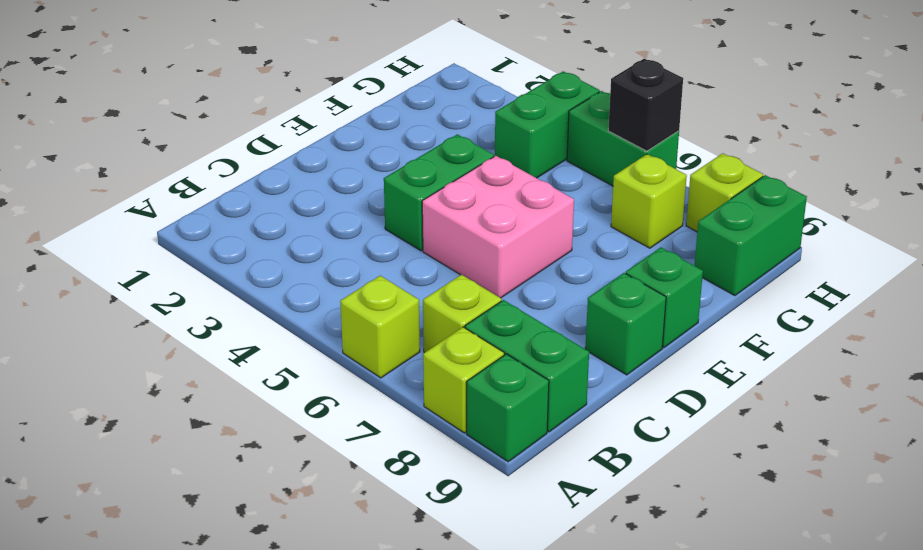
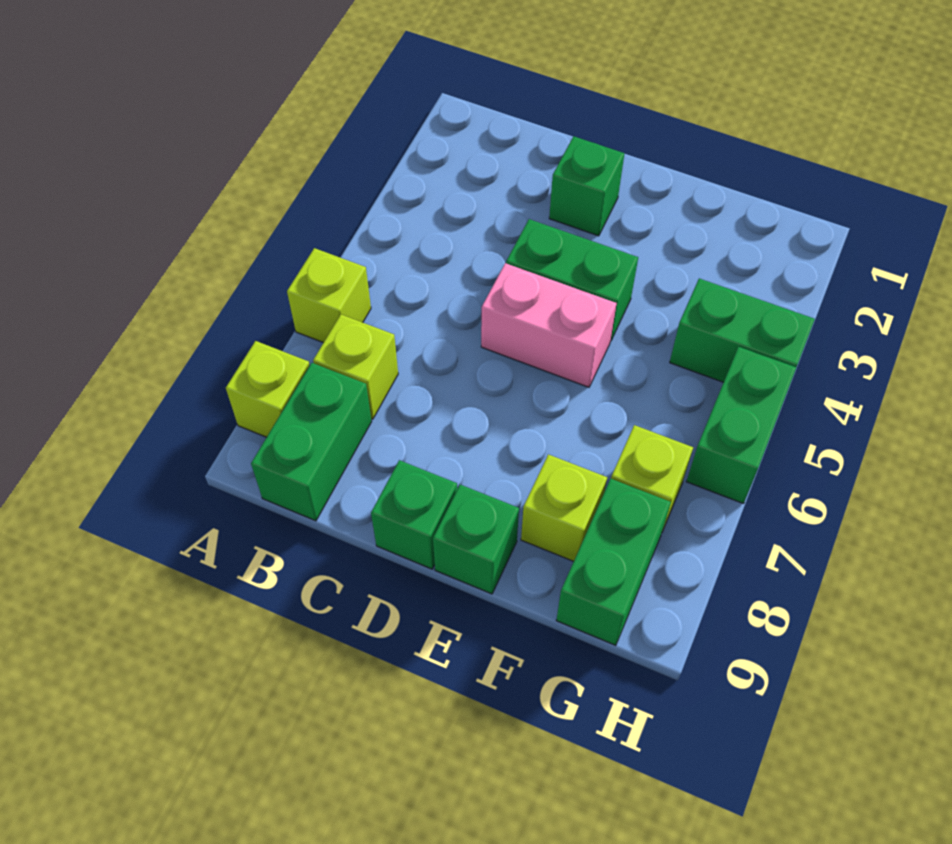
green 1x1 brick [467,354,549,462] -> green 1x1 brick moved to [549,136,624,236]
pink 2x2 brick [422,156,574,298] -> pink 1x2 brick [481,263,617,387]
green 1x2 brick [695,175,807,296] -> green 1x2 brick turned to [556,479,671,645]
black 1x1 brick [608,59,683,151] -> none
lime 1x1 brick [686,153,763,232] -> lime 1x1 brick moved to [521,454,607,561]

